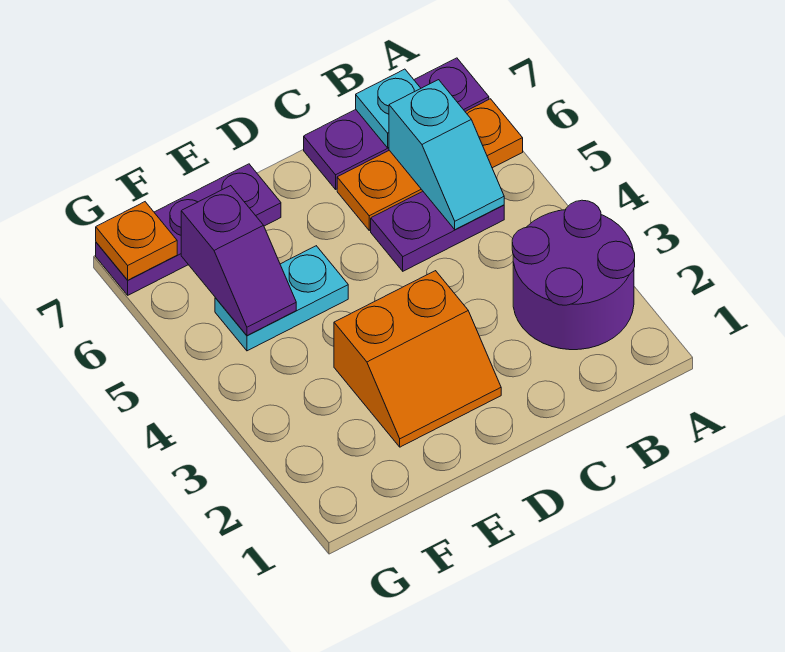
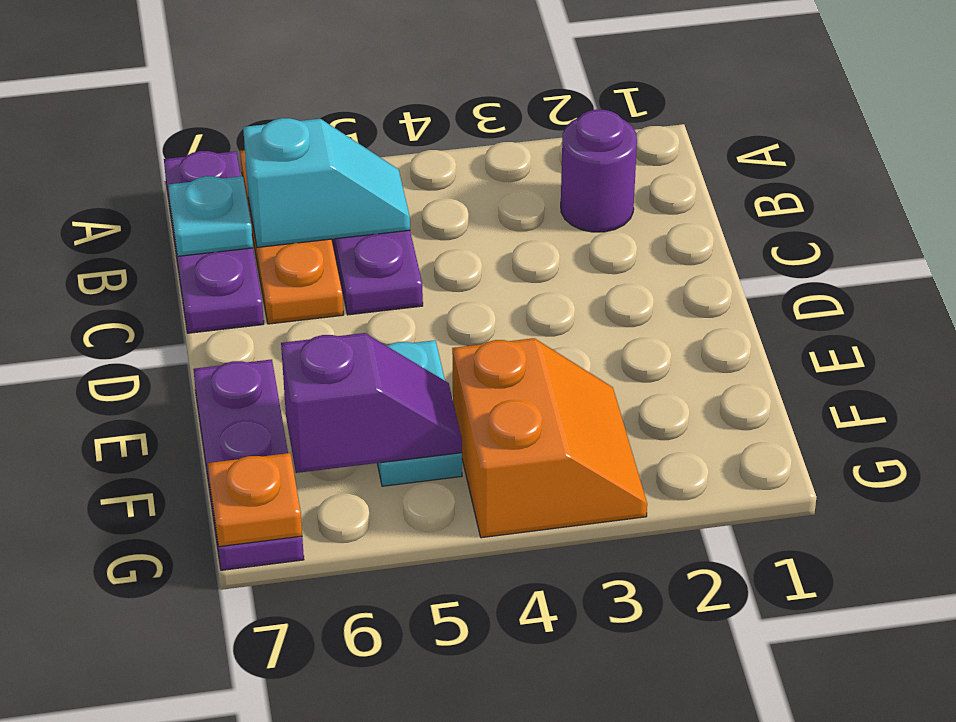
purple 2x2 round brick [512,200,635,350] -> purple 1x1 round brick [561,110,637,232]
orange 2x2 slope [334,271,501,447] -> orange 2x2 slope moved to [452,338,647,538]

